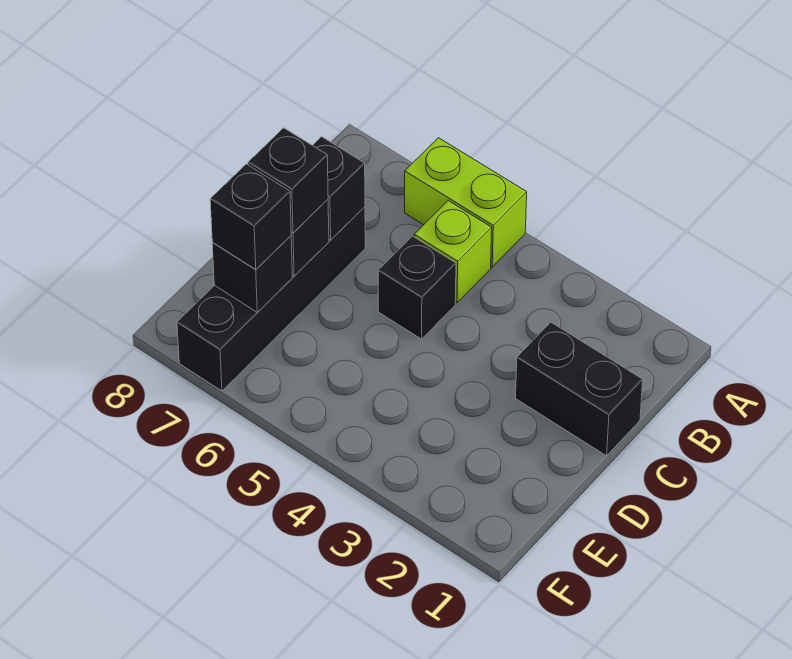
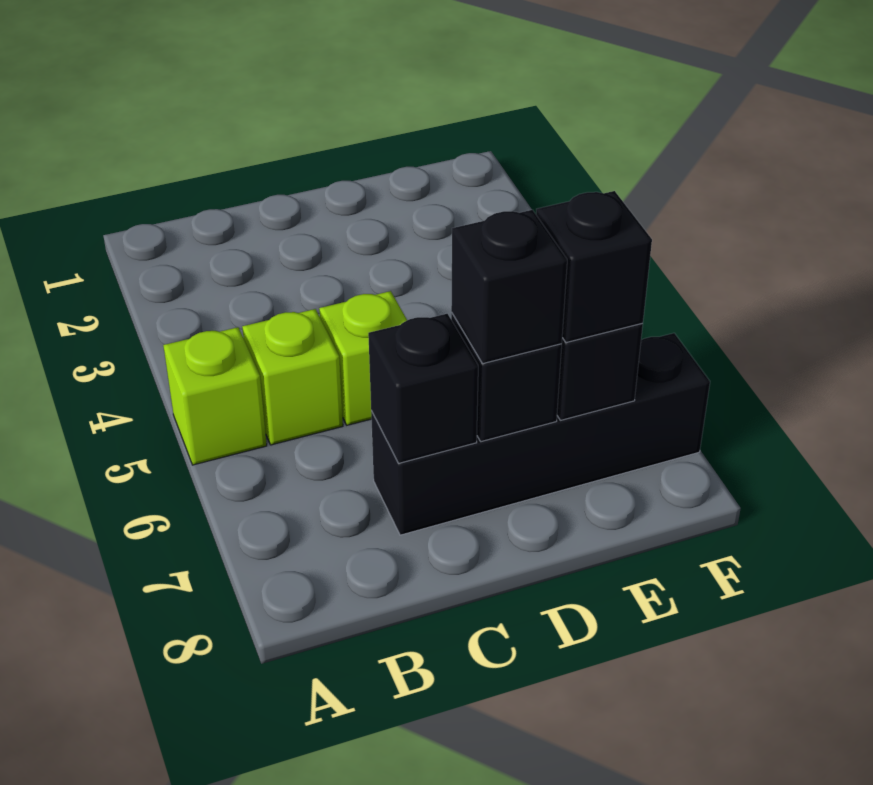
lime 1x2 brick [405,138,527,267] -> lime 1x1 brick [163,327,267,465]
black 1x2 brick [516,322,643,456] -> none
black 1x1 brick [378,236,456,339] -> lime 1x1 brick [319,291,407,425]

